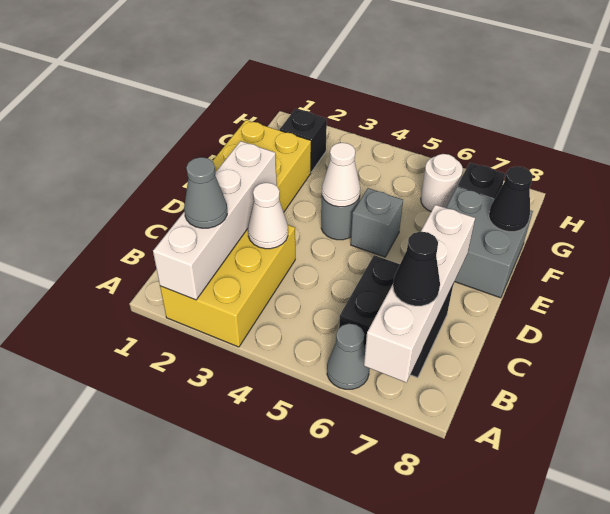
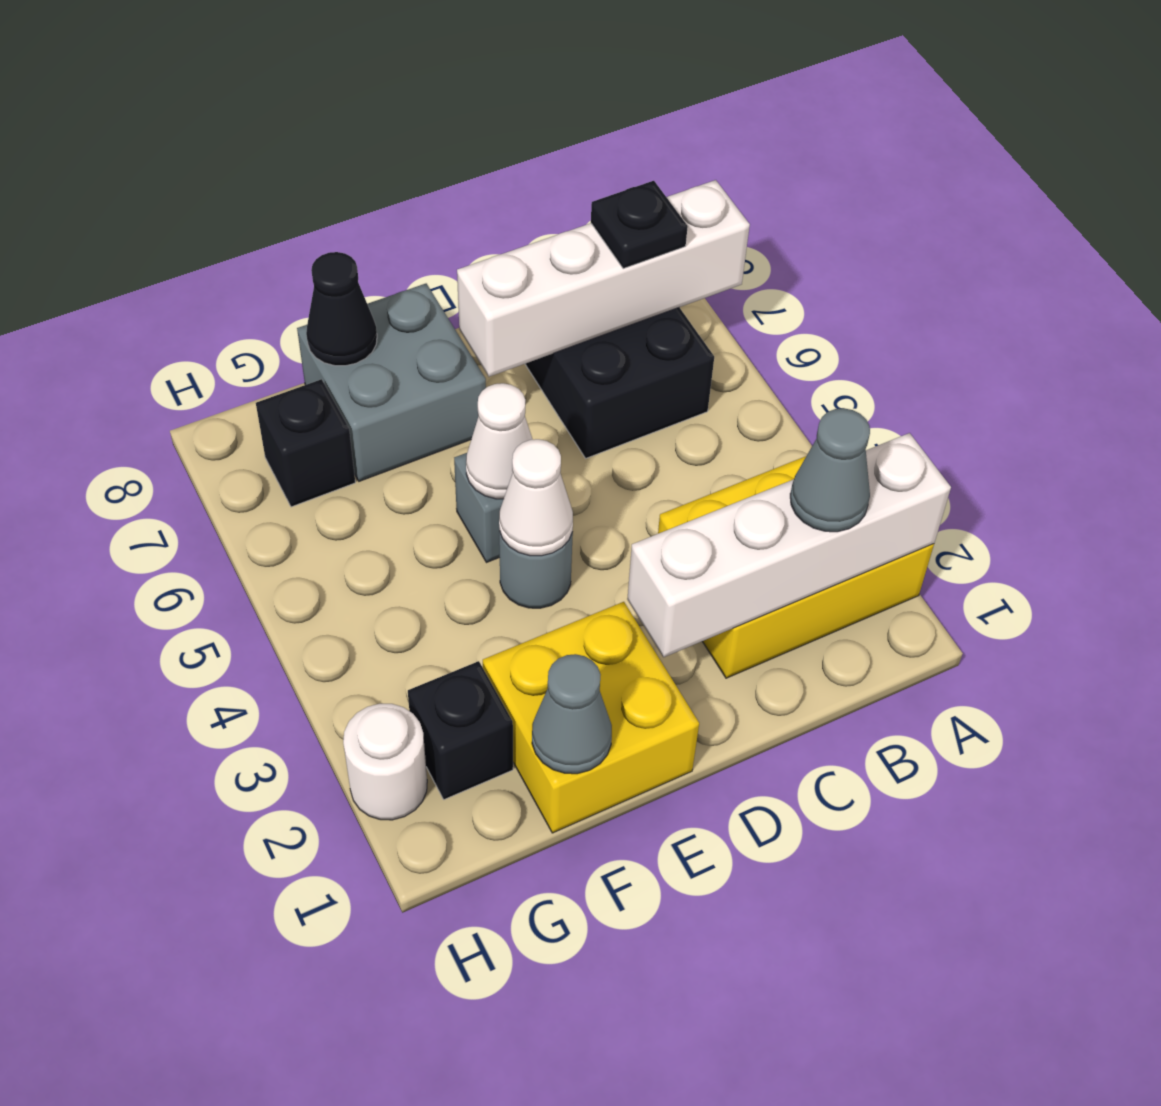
grey 1x1 cone [327,324,370,389] -> grey 1x1 cone moved to [532,654,612,774]
black 1x1 cone [393,231,440,306] -> black 1x1 plate [591,181,688,269]
white 1x1 cone [248,183,288,249] -> white 1x1 cone moved to [466,383,533,499]
white 1x1 round brick [421,154,463,211] -> white 1x1 round brick moved to [343,704,427,820]

